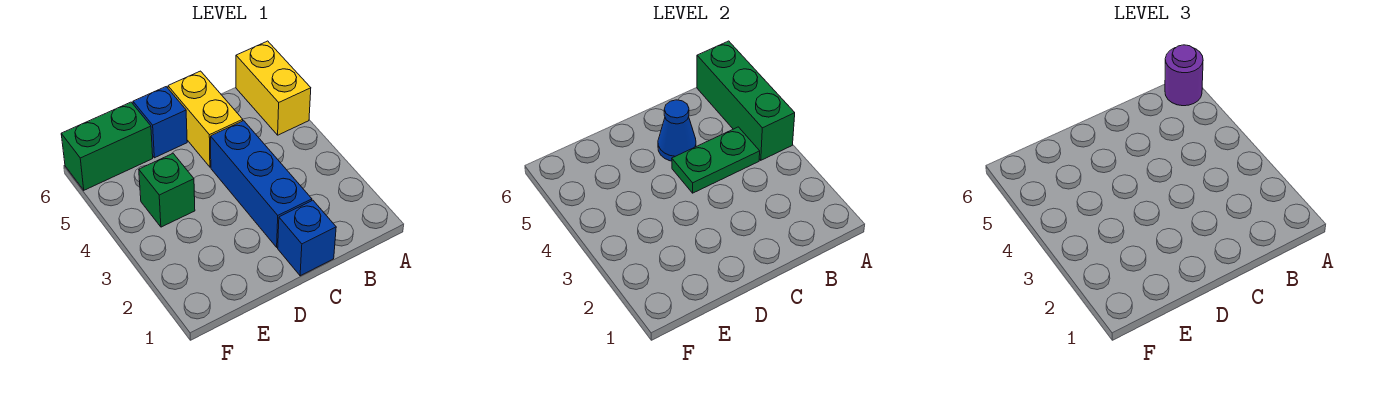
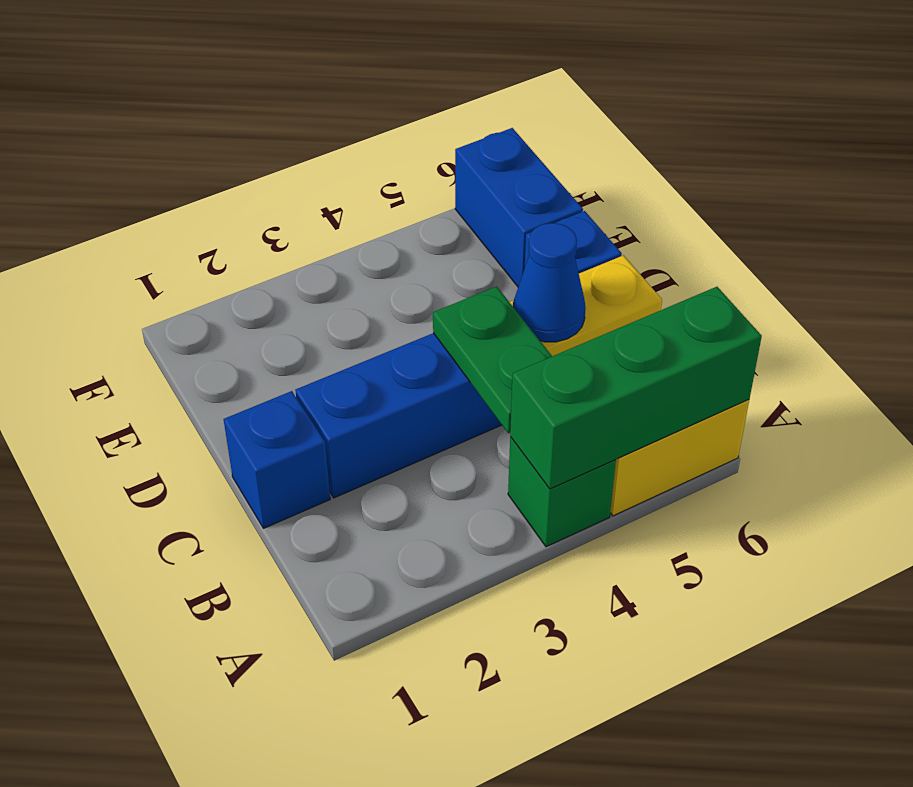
purple 1x1 round brick [1165,45,1203,106] -> none
green 1x1 brick [139,154,195,227] -> green 1x1 brick moved to [508,437,616,547]
green 1x2 brick [61,102,153,190] -> blue 1x2 brick [455,128,583,287]

